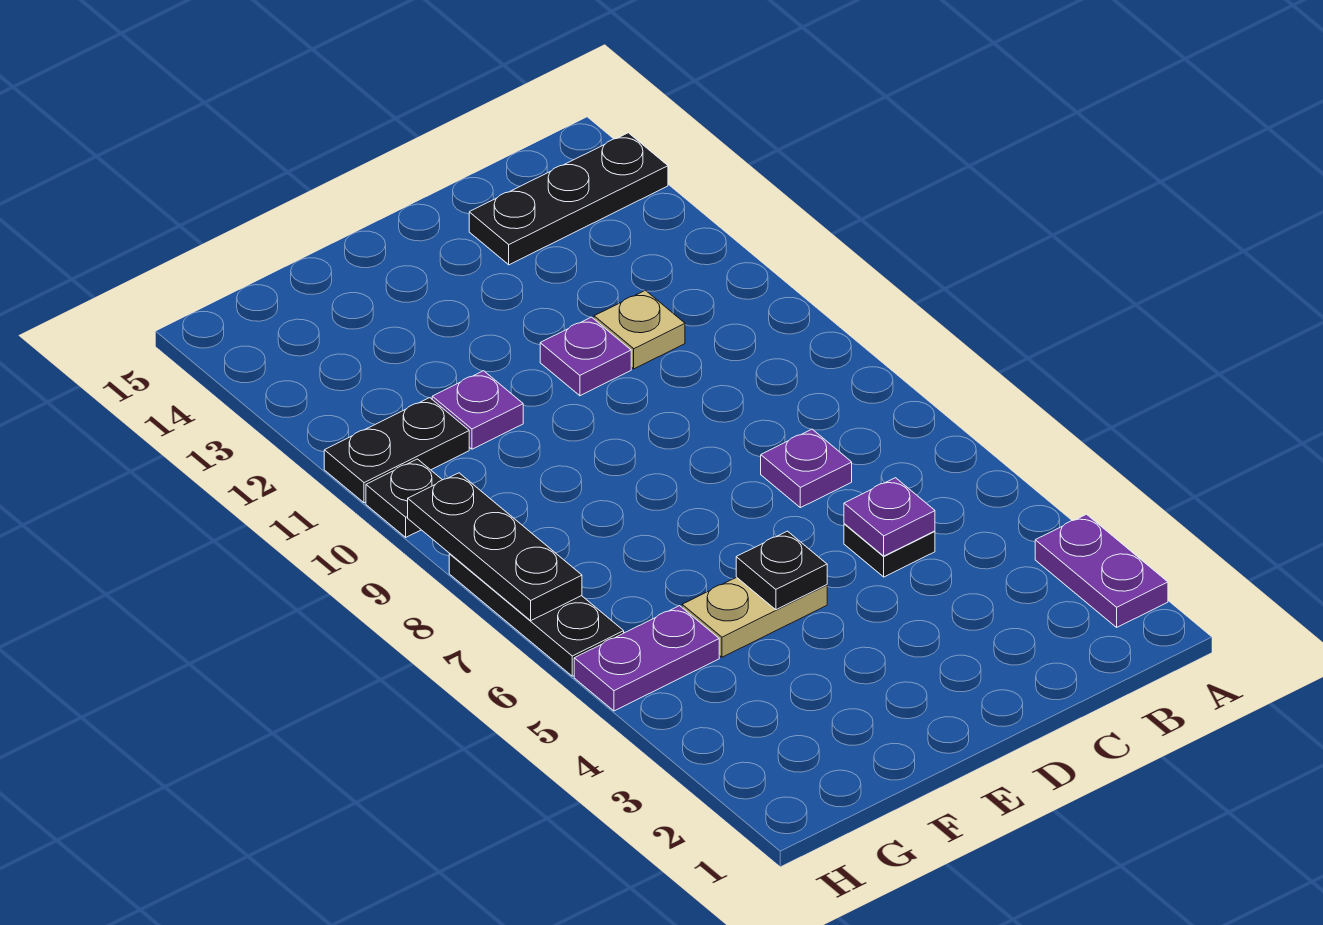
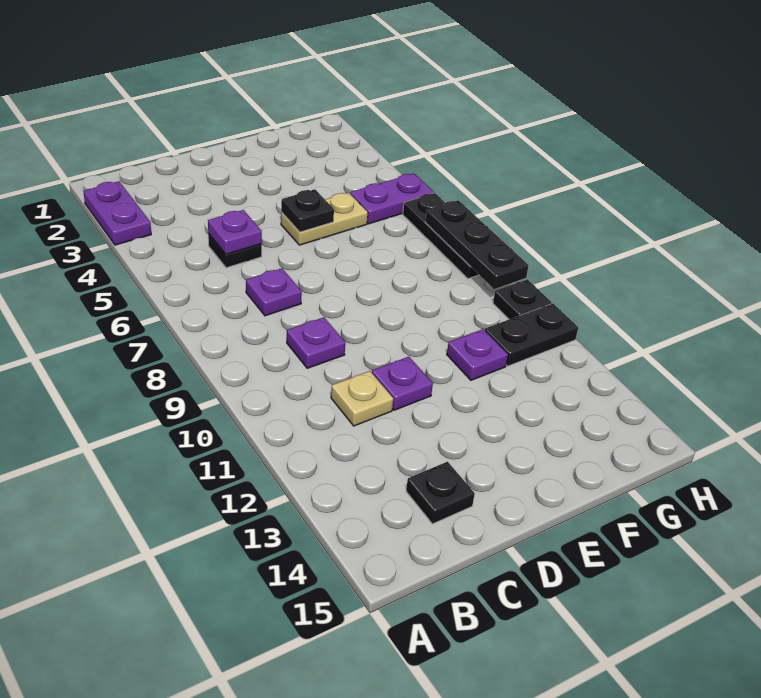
black 1x3 plate [469,133,668,265] -> black 1x1 plate [406,462,475,524]
none -> purple 1x1 plate [287,317,345,368]

